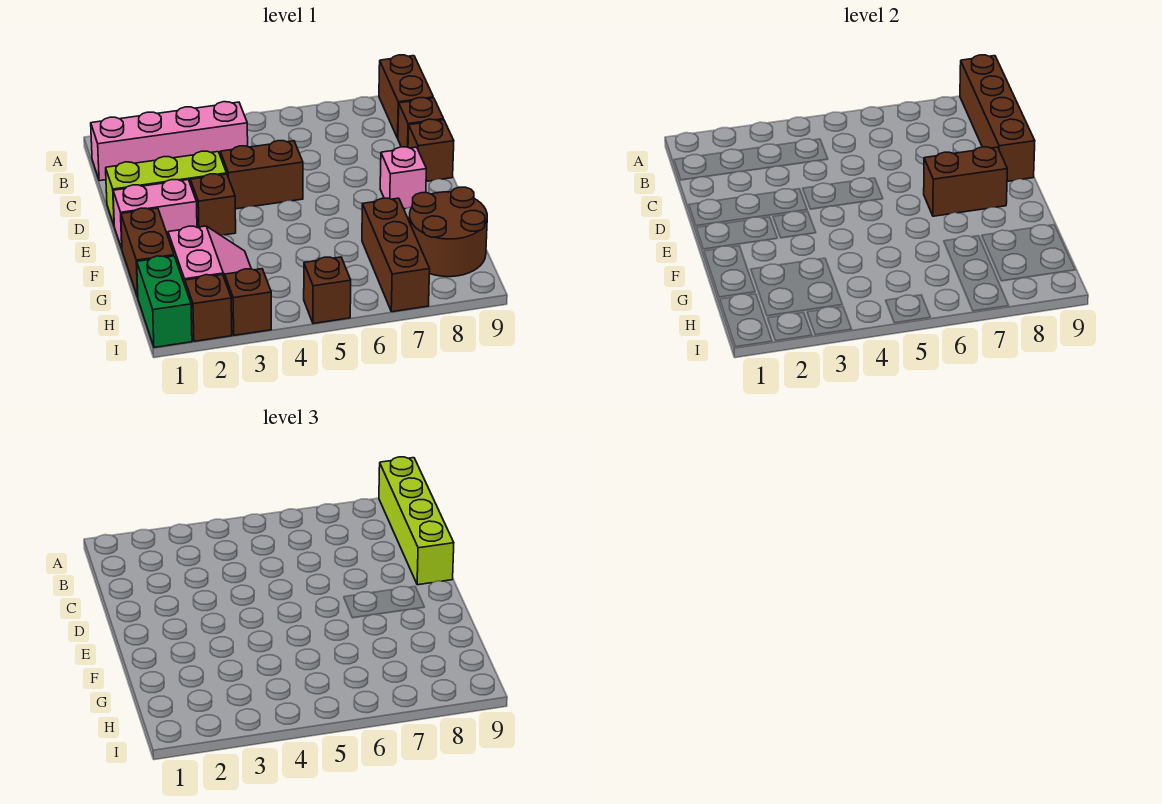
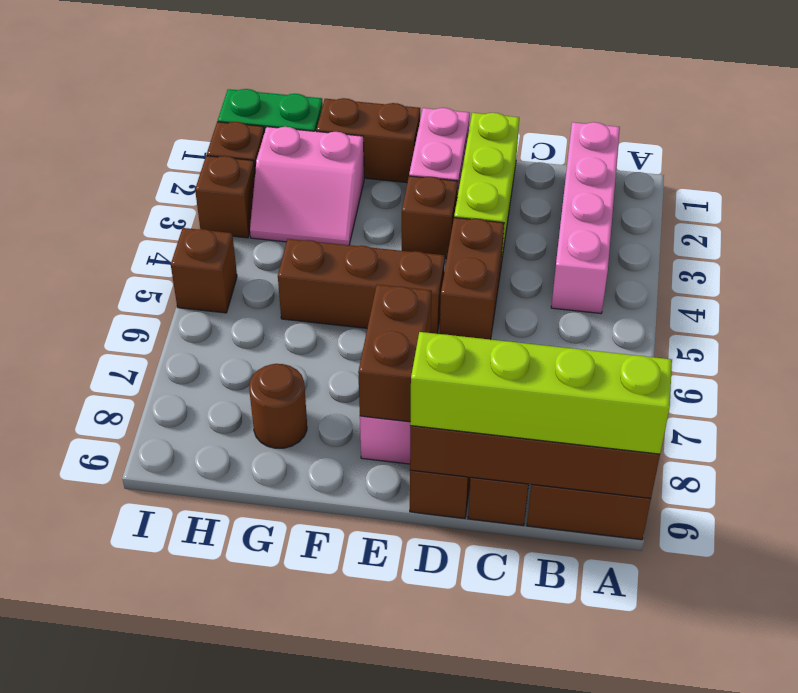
brown 1x3 brick [362,198,430,312] -> brown 1x3 brick moved to [278,239,445,334]
brown 2x2 round brick [409,187,487,277] -> brown 1x1 round brick [249,364,307,448]

